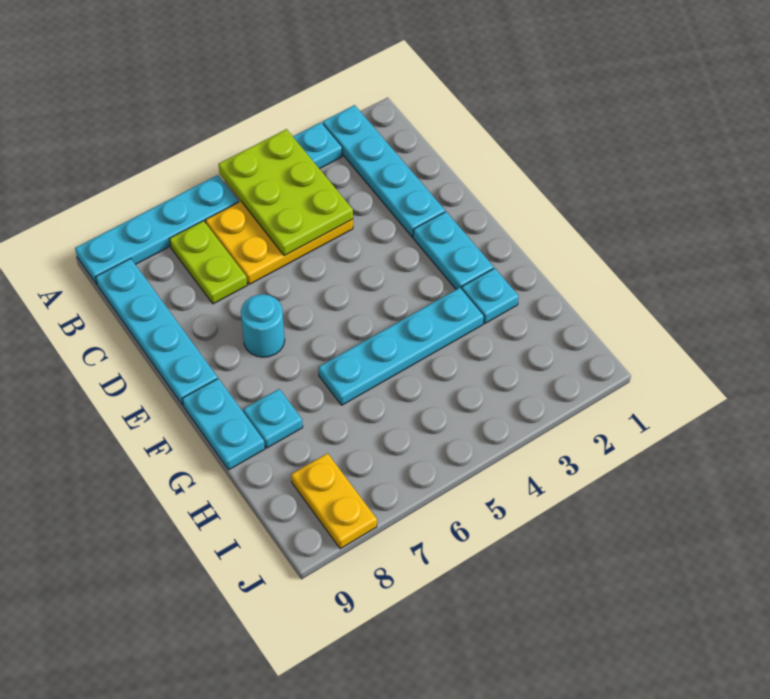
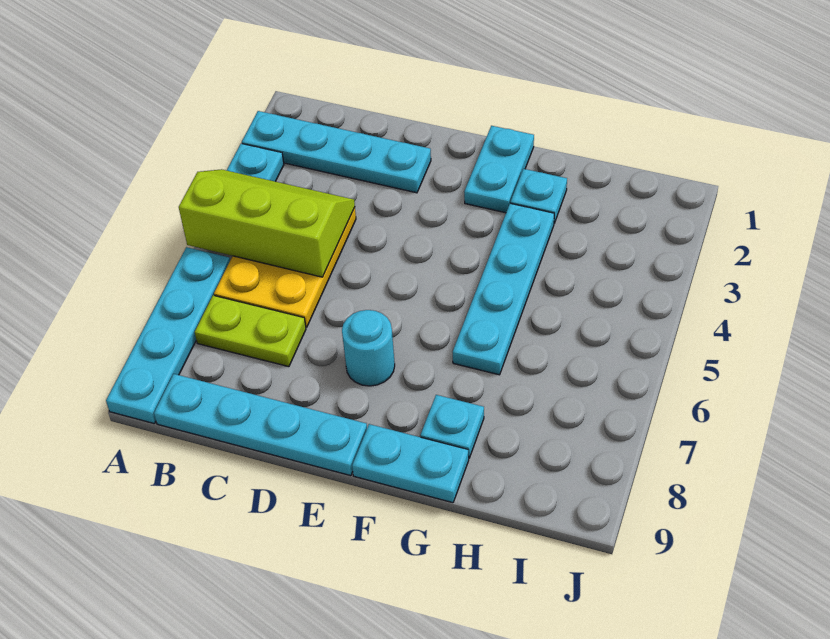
lime 2x3 plate [218,129,353,256] -> lime 2x3 slope [179,169,355,277]
cyan 1x2 plate [413,212,494,290] -> cyan 1x2 plate turned to [464,126,534,213]
yellow 1x2 plate [291,453,377,549] -> none

